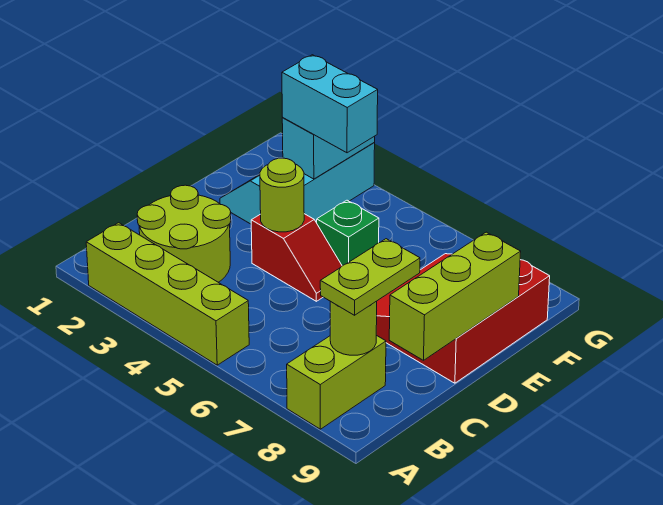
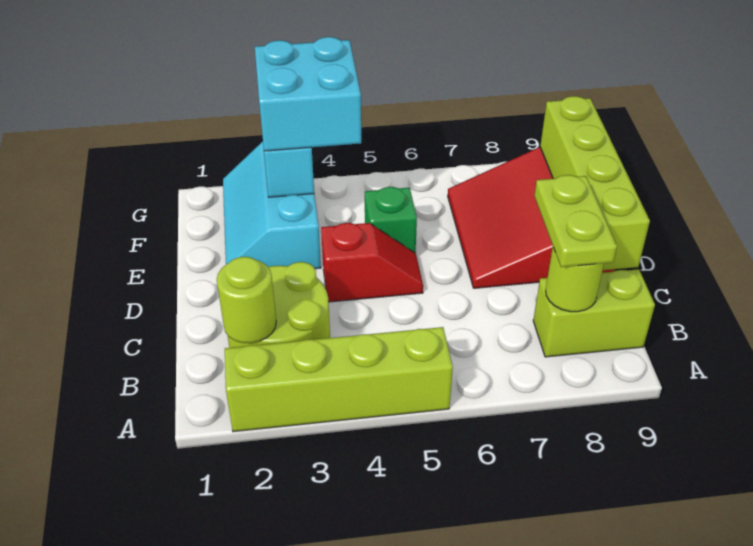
lime 1x2 brick [287,335,386,429] -> lime 1x2 brick turned to [533,269,655,357]
lime 1x3 brick [389,232,521,360] -> lime 1x4 brick [540,96,650,270]
lime 1x1 round brick [260,158,304,232] -> lime 1x1 round brick moved to [217,257,276,343]
cyan 1x2 brick [282,55,378,153] -> cyan 2x2 brick [255,37,361,151]

